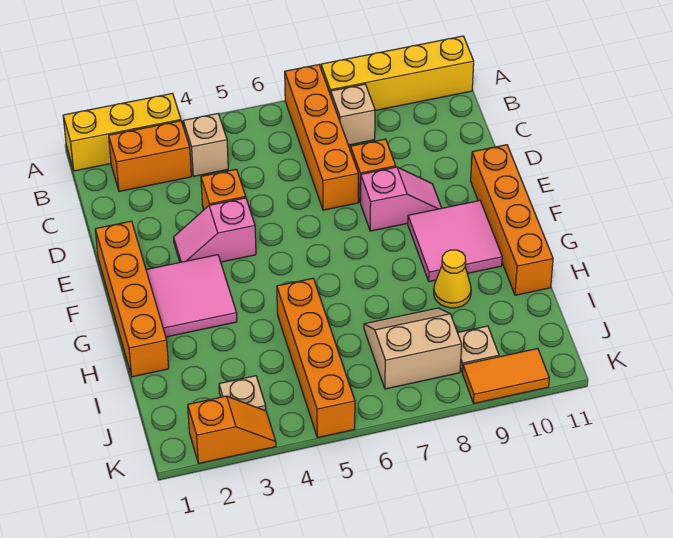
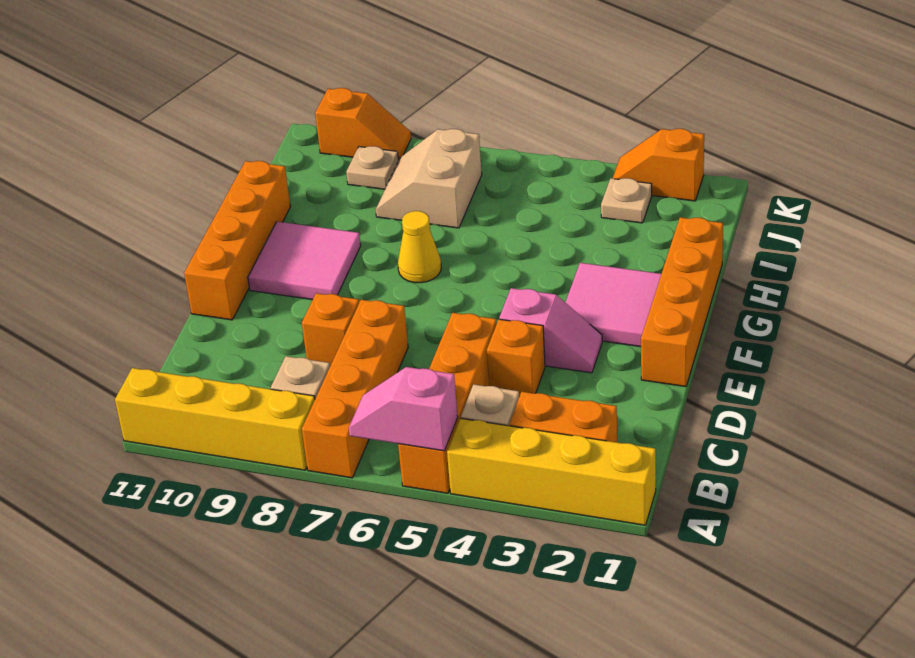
yellow 1x3 brick [63,93,181,171] -> yellow 1x4 brick [447,418,656,525]
pink 1x2 slope [360,167,441,231] -> pink 1x2 slope moved to [349,367,458,451]
orange 1x4 brick [277,278,355,438] -> orange 1x4 brick moved to [398,313,497,493]
yellow 1x1 cone [434,250,471,308] -> yellow 1x1 cone moved to [398,211,441,283]
tan 2x2 slope [364,308,462,389] -> tan 2x2 slope turned to [376,129,482,228]
orange 1x2 tile [463,348,549,403] -> orange 1x2 slope [315,88,411,160]

